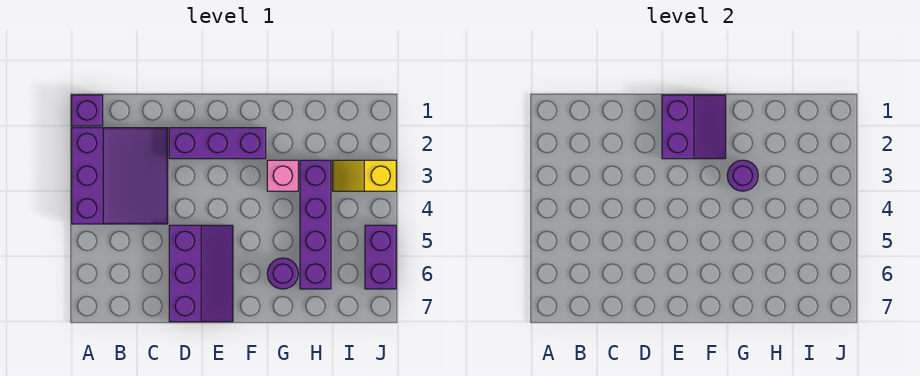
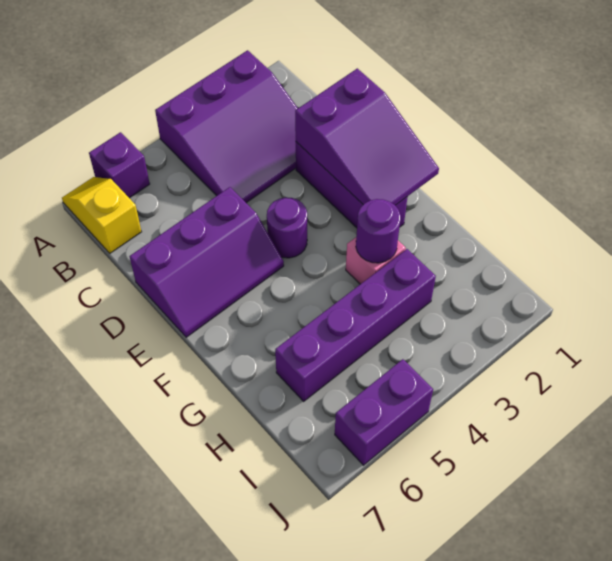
purple 1x1 brick [72,95,103,126] -> purple 1x1 brick moved to [89,132,150,198]
purple 2x2 slope [662,95,726,159] -> purple 2x3 slope [295,68,439,205]
purple 1x1 round brick [267,258,298,289] -> purple 1x1 round brick moved to [267,197,307,258]
yellow 1x2 slope [333,160,396,191] -> yellow 1x2 slope moved to [62,177,141,253]

